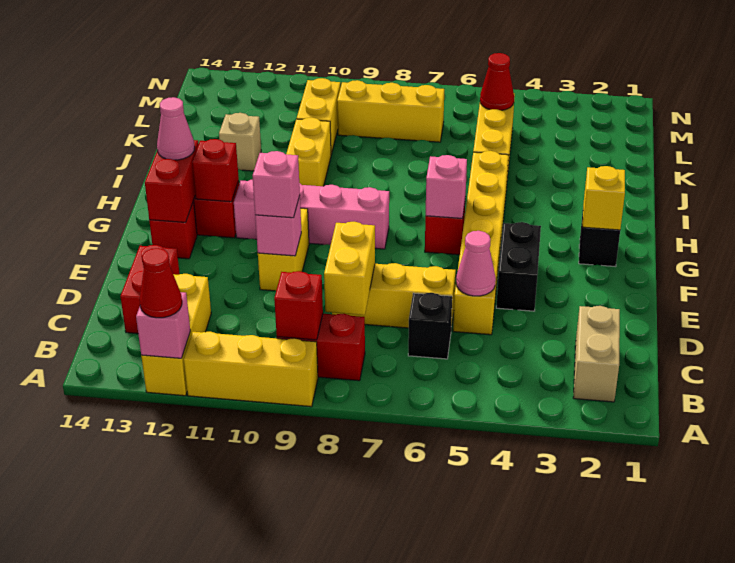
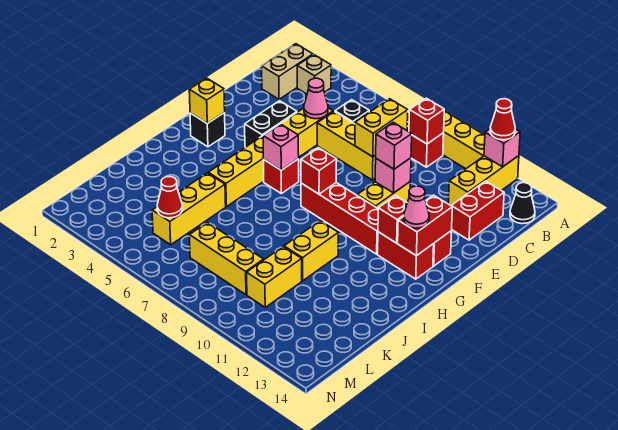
none -> black 1x1 cone [510,183,535,224]
pink 1x4 brick [234,180,389,249] -> red 1x4 brick [301,183,378,254]
none -> red 1x1 brick [301,148,337,194]
tan 1x1 brick [219,113,261,171] -> tan 1x1 brick moved to [297,55,331,94]

